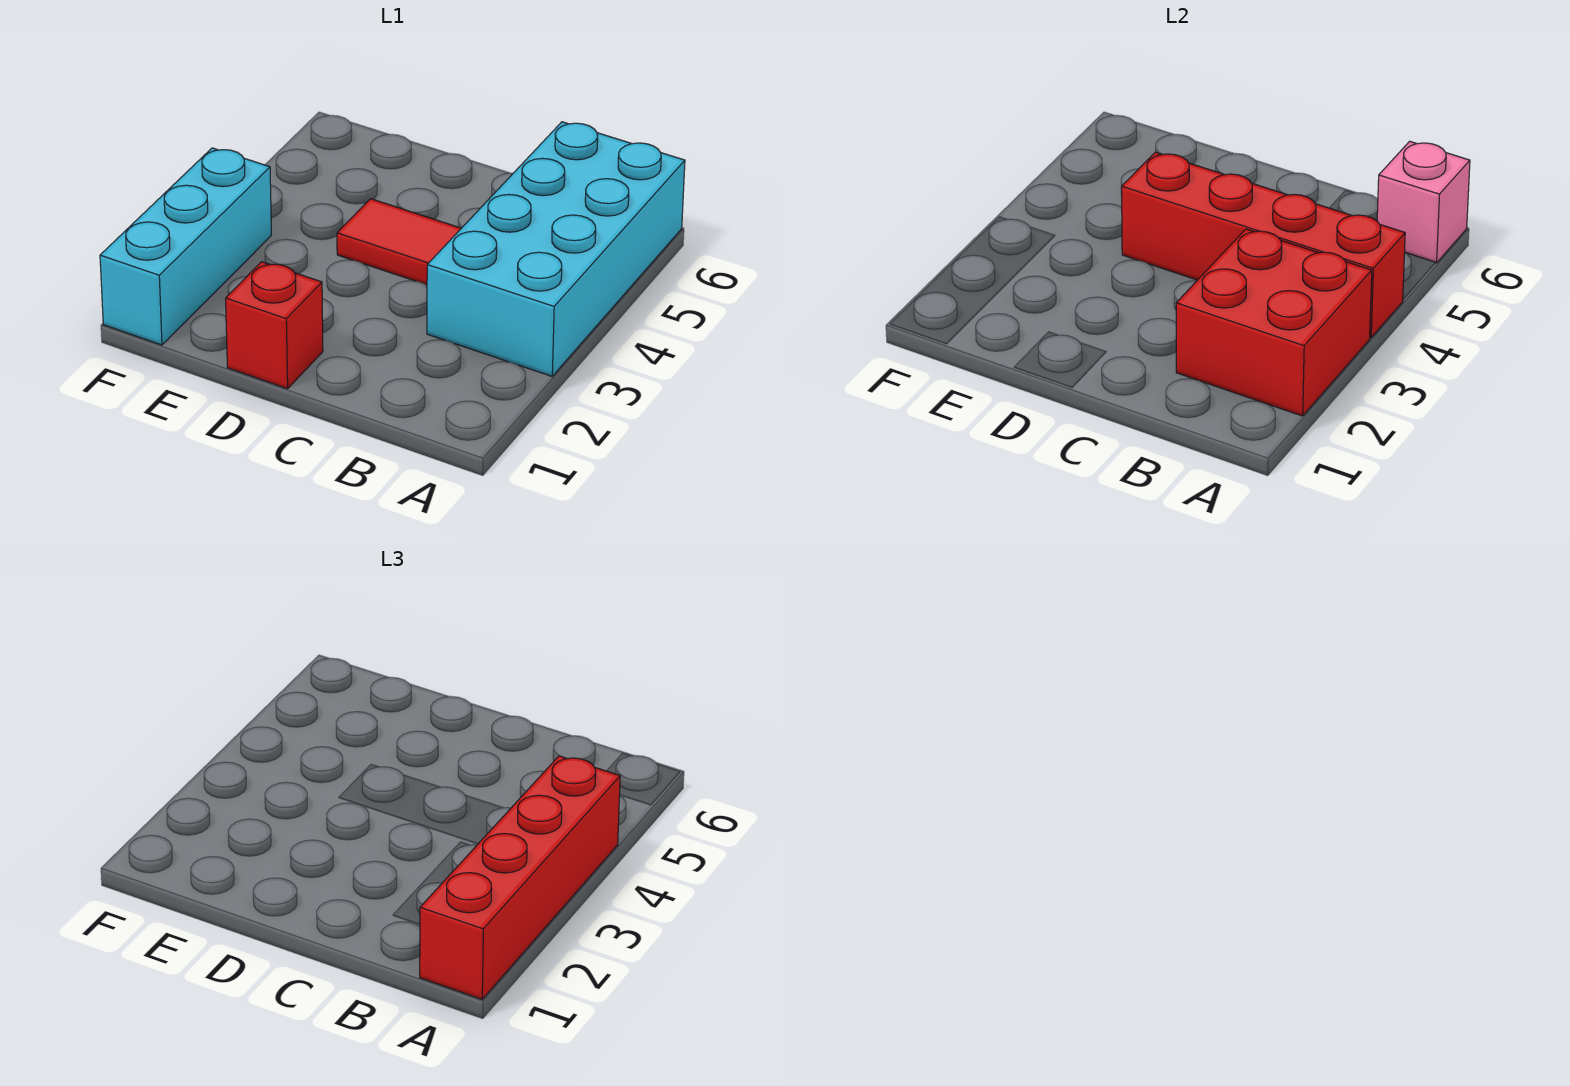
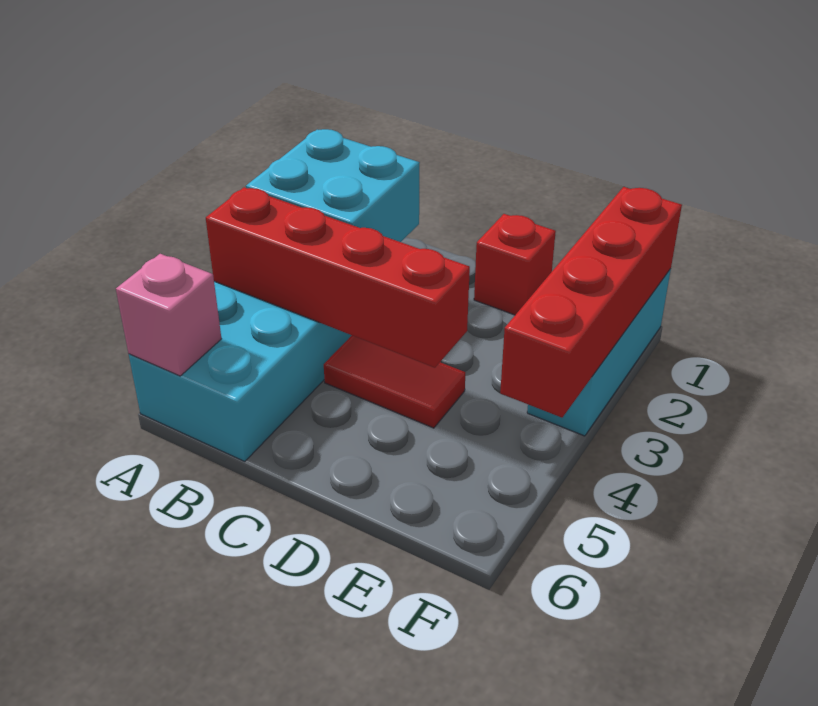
red 1x4 brick [420,756,620,999] -> red 1x4 brick moved to [500,187,682,418]
red 2x2 brick [1176,229,1372,416] -> cyan 2x2 brick [246,129,420,242]

